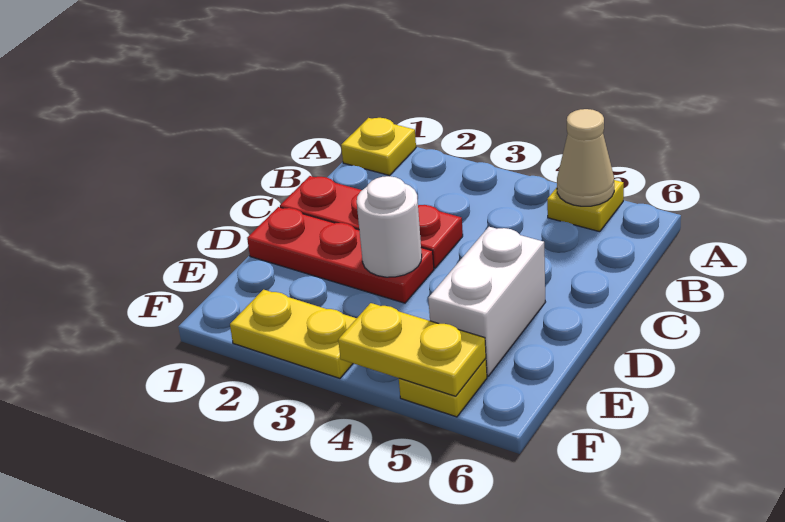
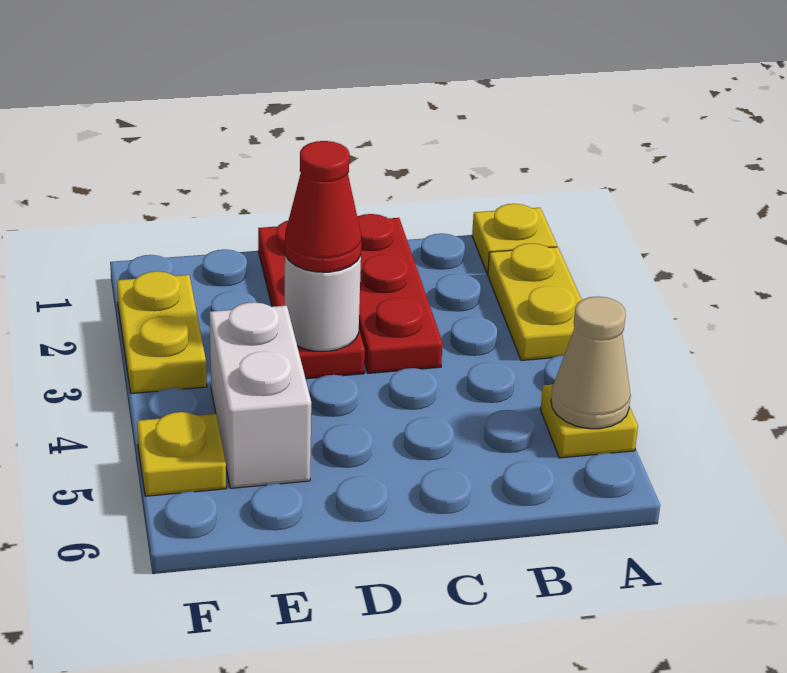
none -> red 1x1 cone [285,141,361,272]
white 1x2 brick [428,227,545,376] -> white 1x2 brick turned to [210,302,311,488]
yellow 1x2 plate [338,303,486,396] -> yellow 1x2 plate moved to [488,243,582,361]

